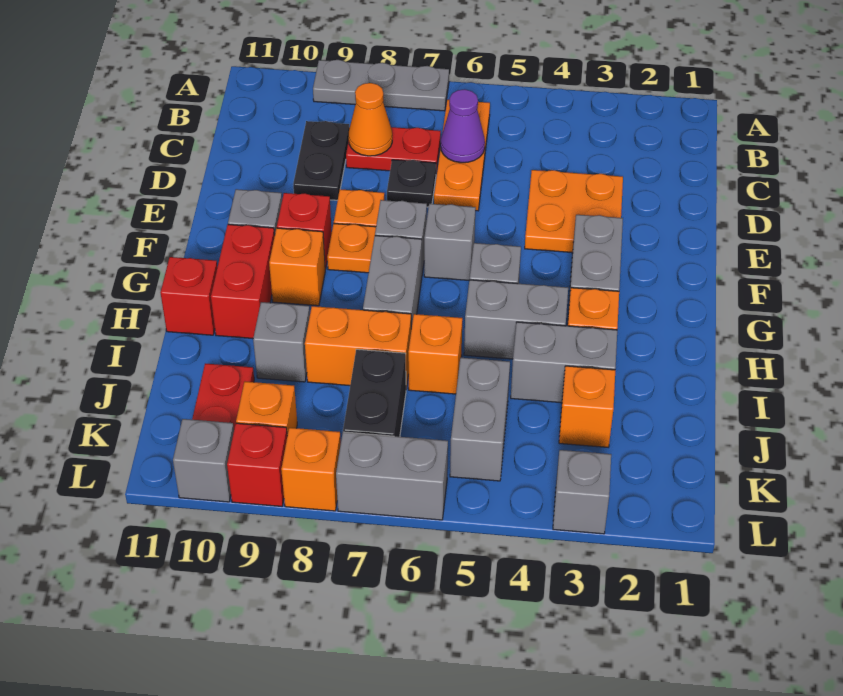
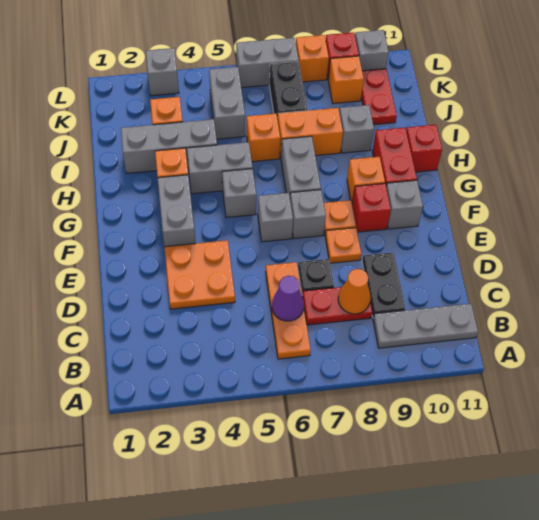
grey 1x3 plate [313,60,449,111] -> grey 1x3 plate moved to [373,304,478,348]
grey 1x2 brick [511,322,617,403] -> grey 1x3 brick [121,119,217,173]

